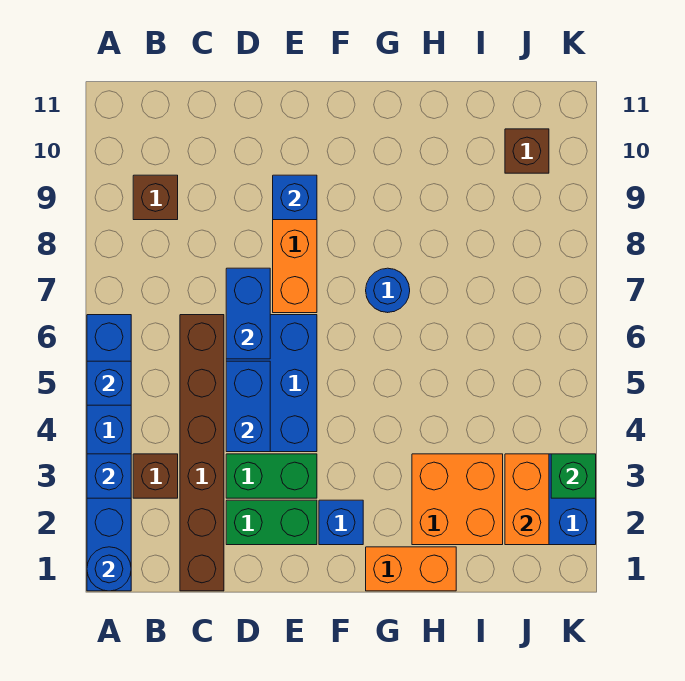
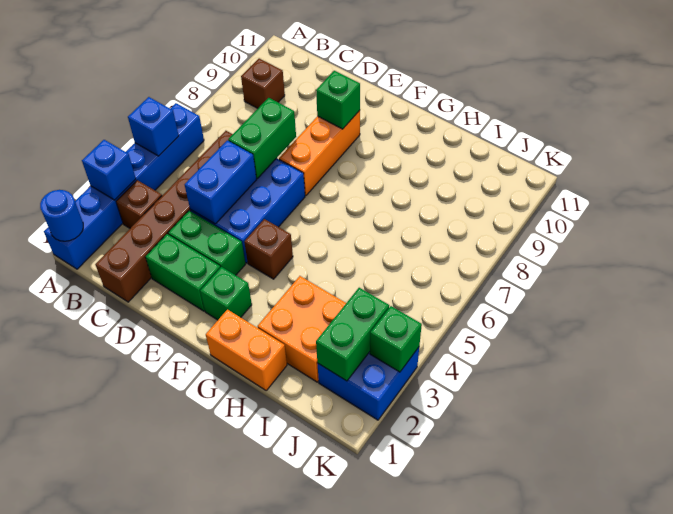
blue 1x2 brick [226,268,270,359] -> green 1x2 brick [228,98,296,178]
blue 1x1 brick [273,175,317,220] -> green 1x1 brick [316,71,360,129]
blue 1x1 brick [319,500,363,545] -> green 1x1 brick [200,267,252,320]
blue 1x1 round brick [366,268,410,313] -> none
orange 1x2 brick [505,454,549,545] -> green 1x2 brick [316,288,389,381]
brown 1x1 brick [505,129,549,173] -> brown 1x1 brick moved to [244,219,293,279]

